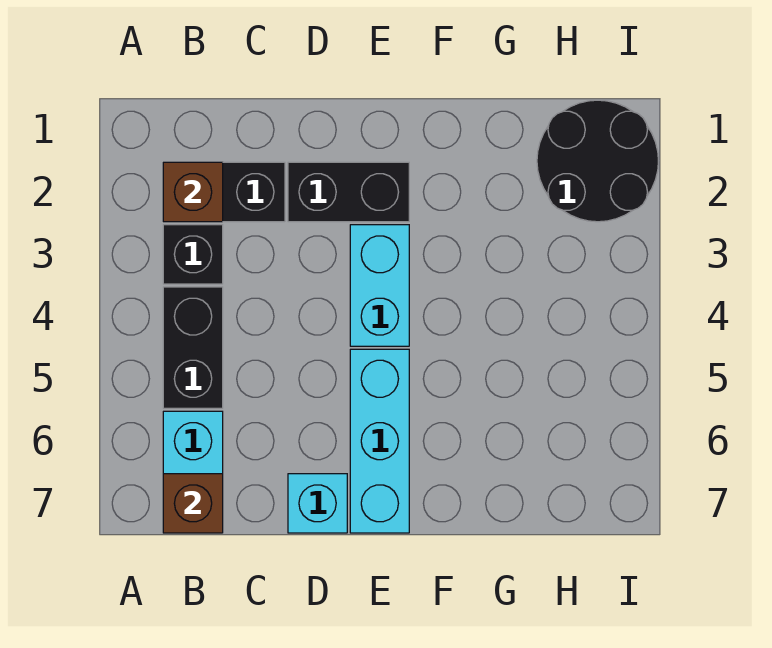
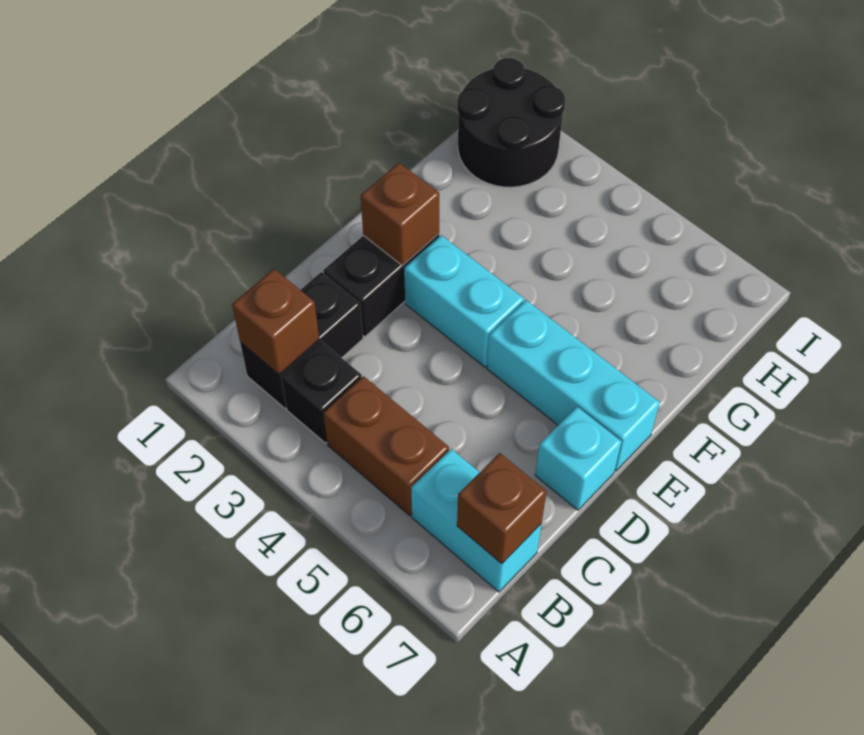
black 1x2 brick [163,287,223,408] -> brown 1x2 brick [323,376,449,516]
none -> brown 1x1 brick [361,163,439,266]

